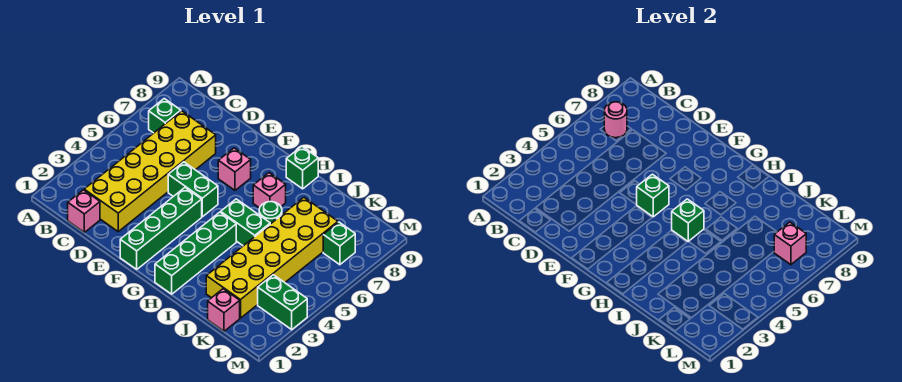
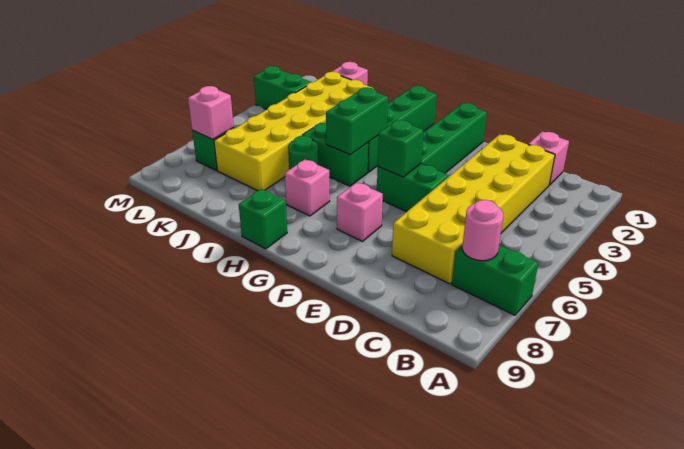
green 1x1 brick [149,99,181,133] -> green 1x2 brick [452,244,538,315]
green 1x1 brick [672,199,704,242] -> green 1x2 brick [326,87,388,155]

